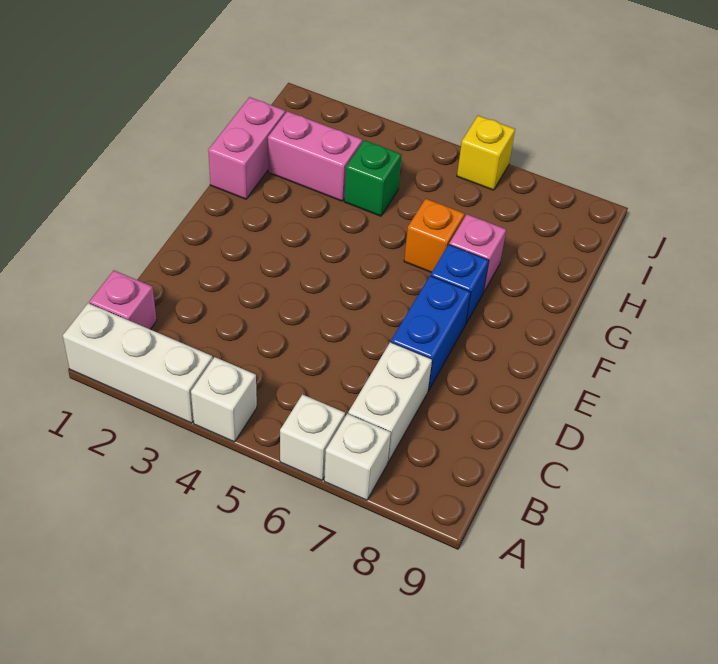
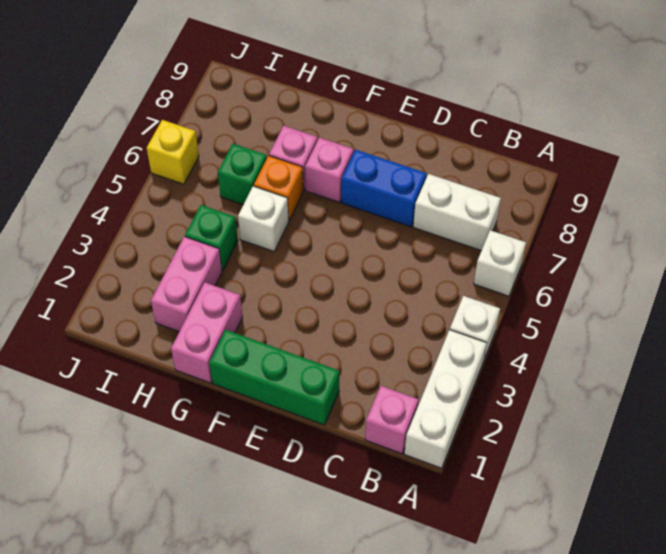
white 1x1 brick [324,414,391,500] -> white 1x1 brick moved to [238,186,289,251]
none -> green 1x3 brick [209,330,339,425]
blue 1x1 brick [431,245,489,324] -> pink 1x1 brick [305,137,353,202]
pink 1x2 brick [208,97,285,199] -> pink 1x2 brick turned to [171,282,243,383]
none -> green 1x1 brick [218,144,267,205]

